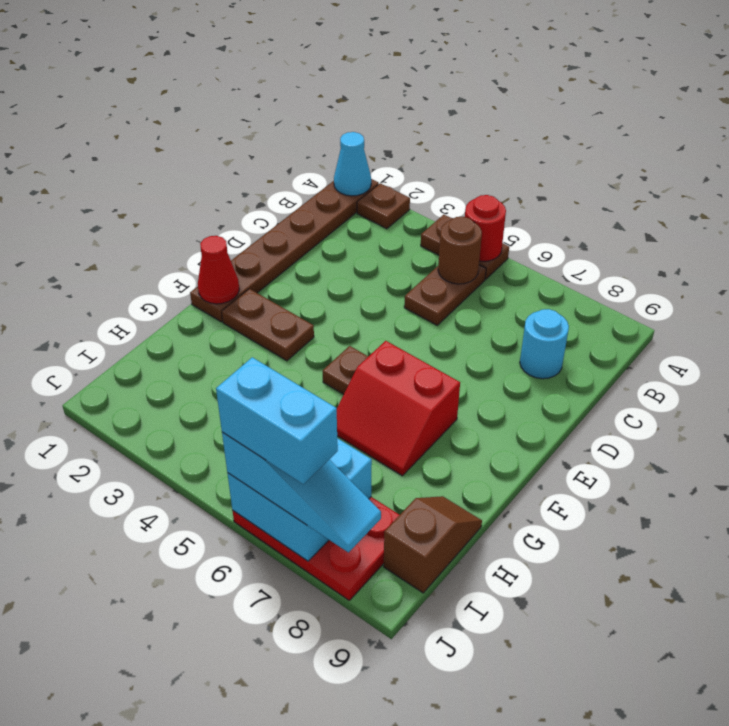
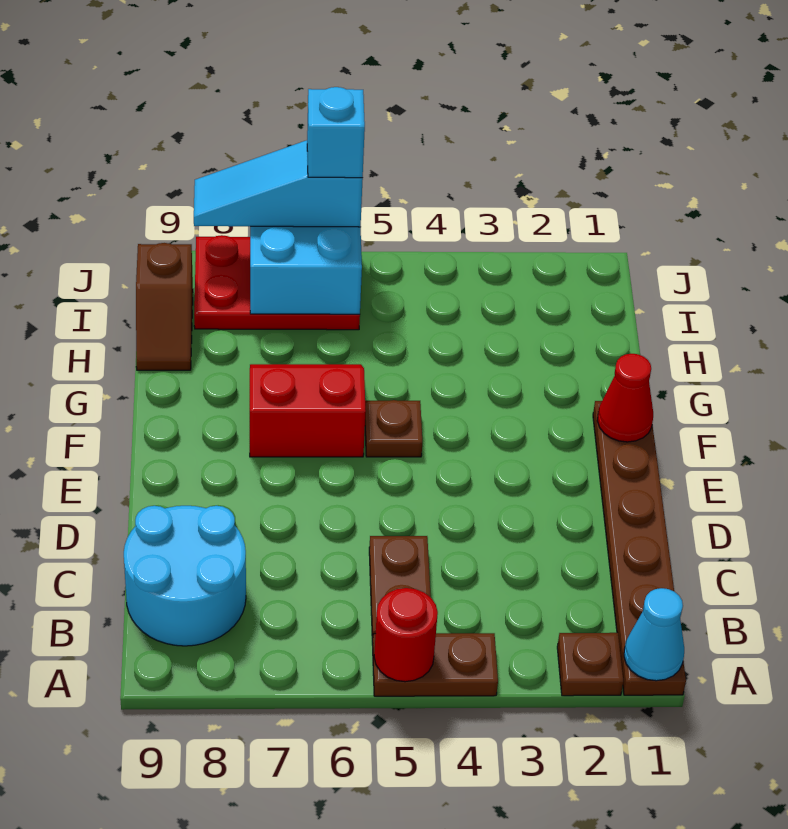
brown 1x1 round brick [438,217,482,284] -> none
cyan 1x1 round brick [520,309,569,379] -> cyan 2x2 round brick [124,506,246,646]
brown 1x2 plate [222,289,314,361] -> none
cyan 1x2 brick [216,357,338,484] -> cyan 1x1 brick [307,87,365,178]

